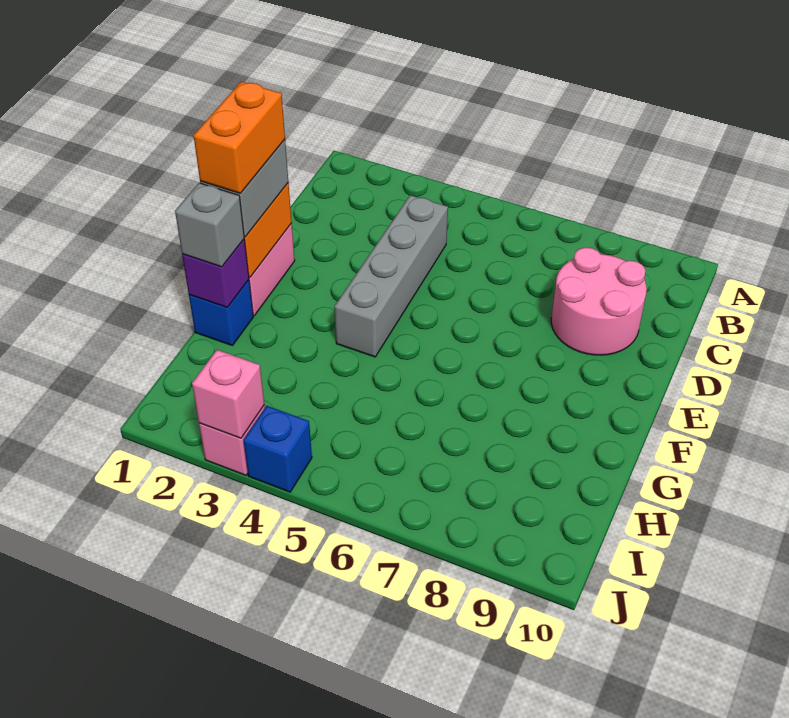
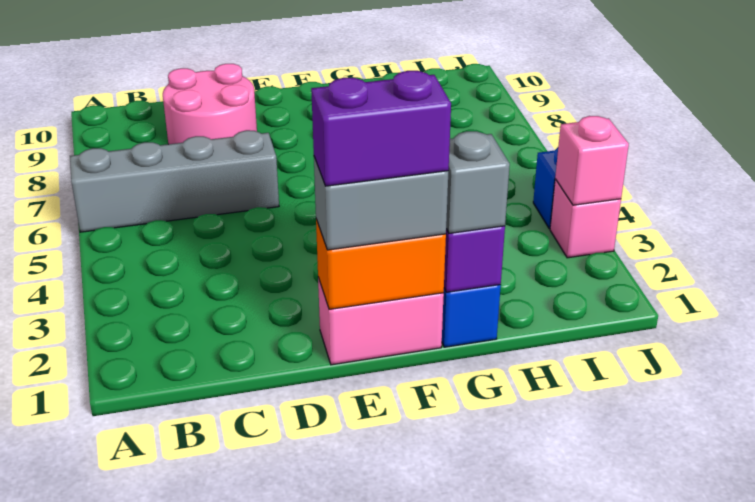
grey 1x4 brick [334,195,448,357] -> grey 1x4 brick moved to [70,130,279,232]
orange 1x2 brick [193,82,285,193] -> purple 1x2 brick [311,71,451,186]

